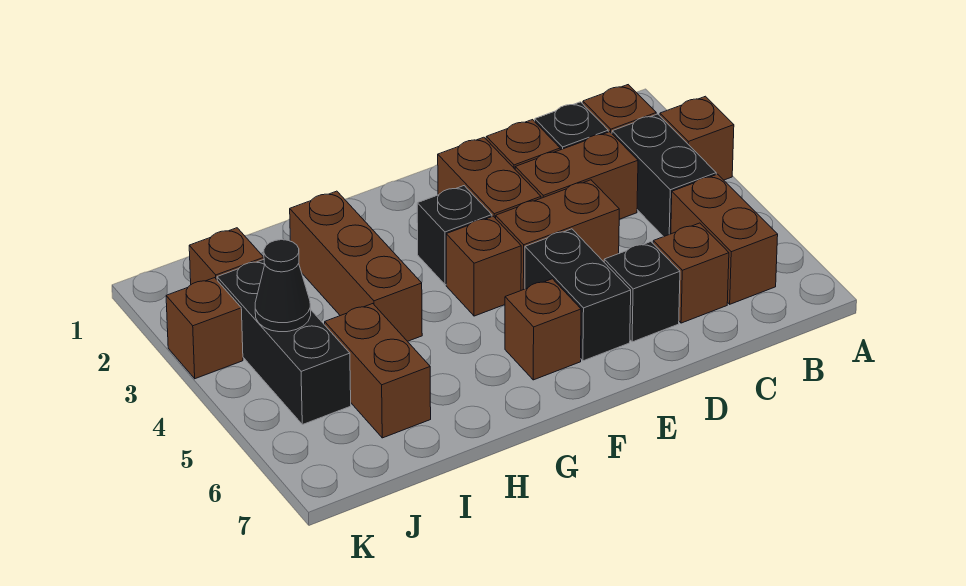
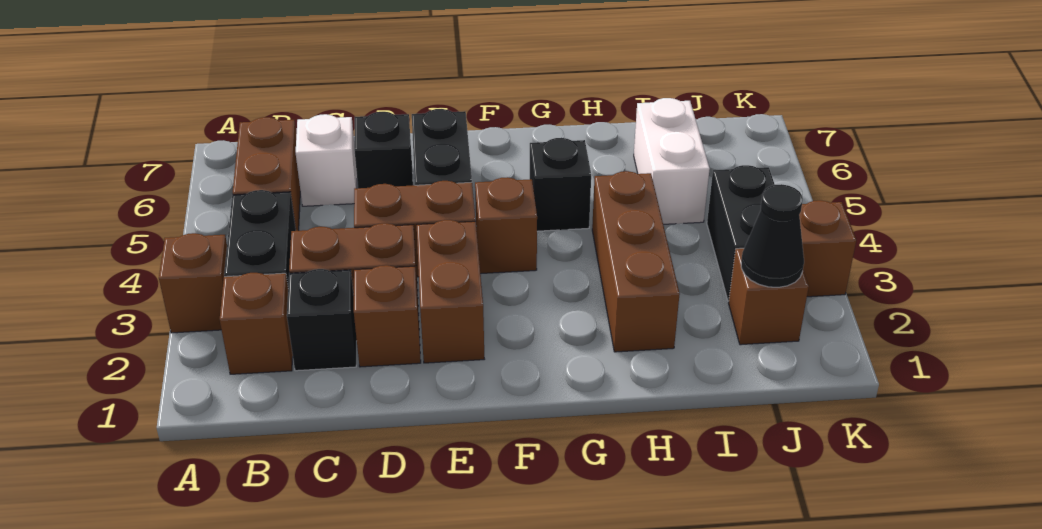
brown 1x1 brick [653,223,729,323] -> white 1x1 brick [296,114,357,206]
black 1x1 brick [417,186,492,285] -> black 1x1 brick moved to [530,138,591,231]
brown 1x1 brick [505,279,581,380] -> none
brown 1x2 brick [325,304,431,438] -> white 1x2 brick [634,98,710,224]
black 1x3 brick [217,260,351,425] -> black 1x2 brick [707,165,775,301]
black 1x1 cone [255,240,311,332] -> black 1x1 cone moved to [741,184,804,287]

